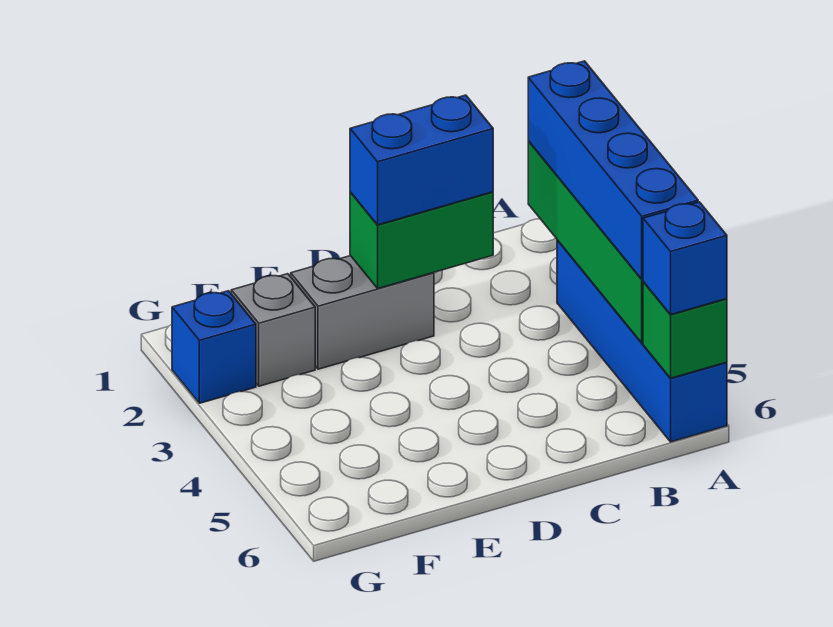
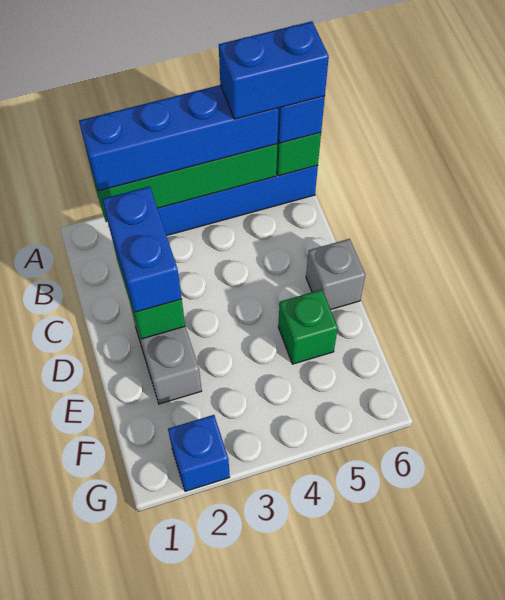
none -> blue 1x2 brick [219,21,329,119]
none -> green 1x1 brick [278,290,338,364]
grey 1x1 brick [231,274,315,386] -> grey 1x1 brick moved to [306,239,365,310]

